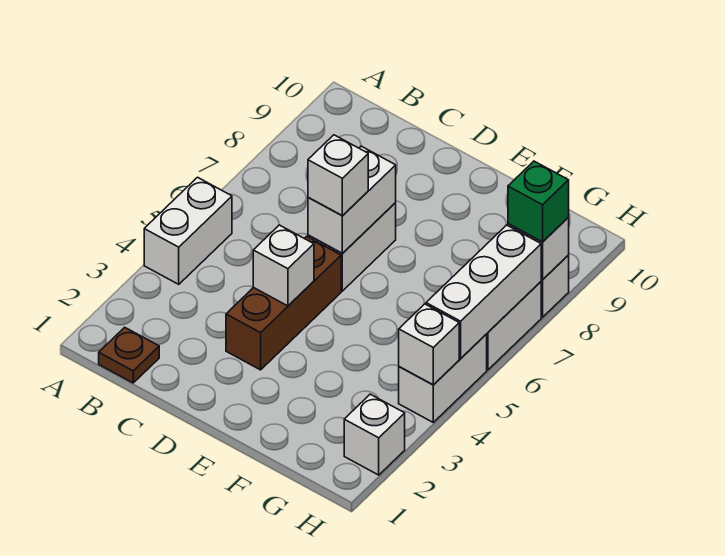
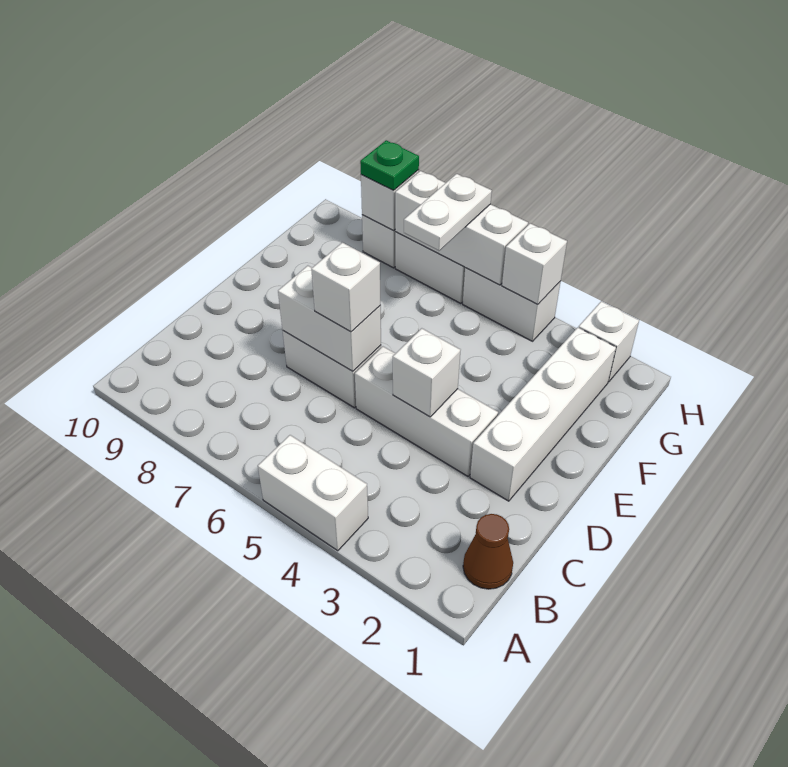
brown 1x1 plate [99,327,159,383] -> brown 1x1 cone [463,514,513,589]
none -> white 1x4 brick [470,327,616,501]
brown 1x3 brick [226,237,341,370] -> white 1x3 brick [355,347,498,476]
none -> white 1x2 plate [404,174,492,251]
green 1x1 brick [508,161,569,242] -> green 1x1 plate [360,140,419,190]

